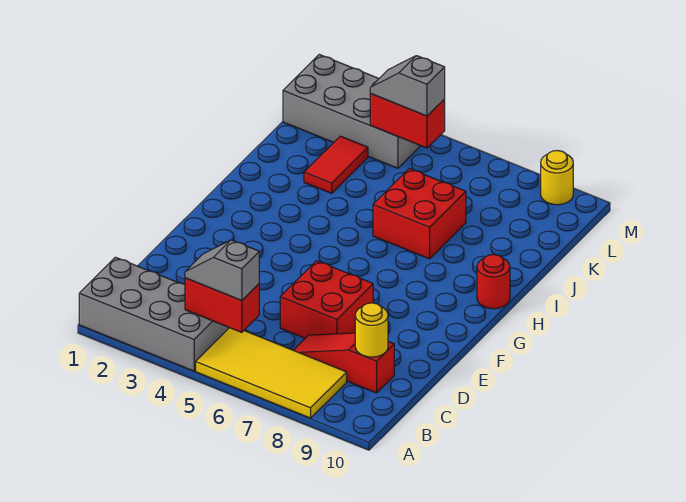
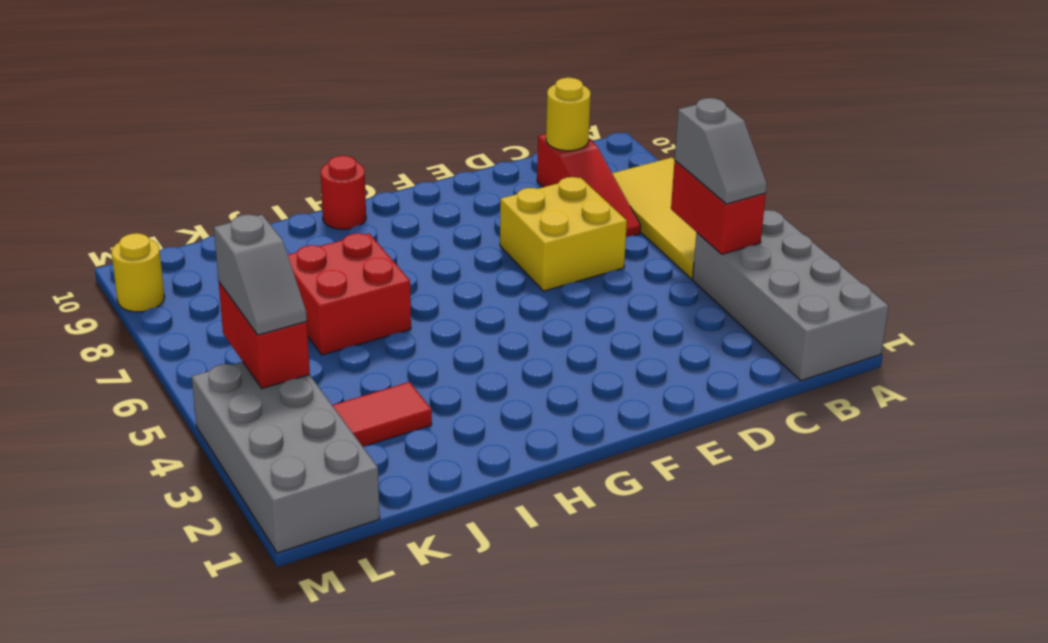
red 2x2 brick [280,261,373,338] -> yellow 2x2 brick [500,177,627,291]

